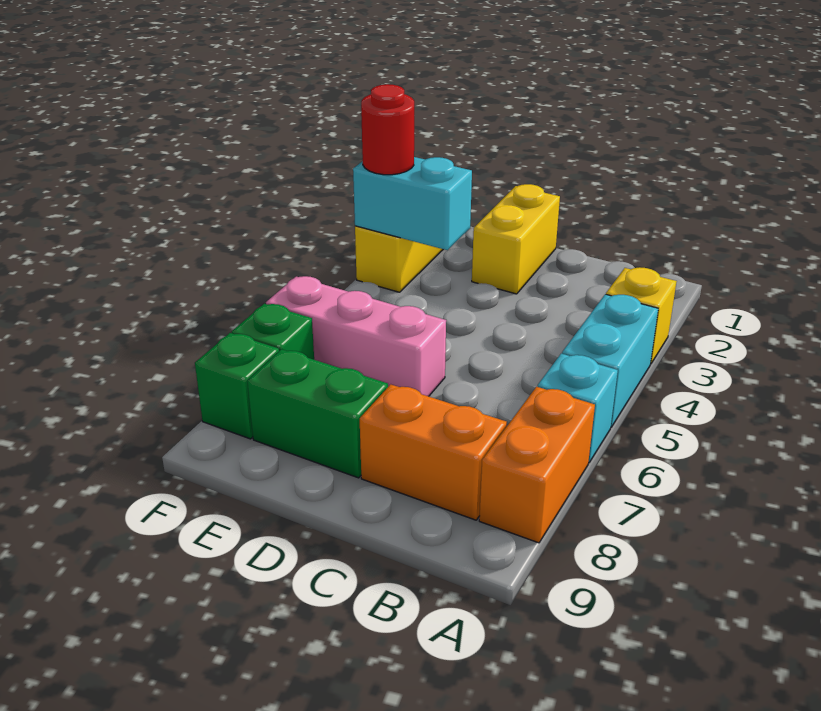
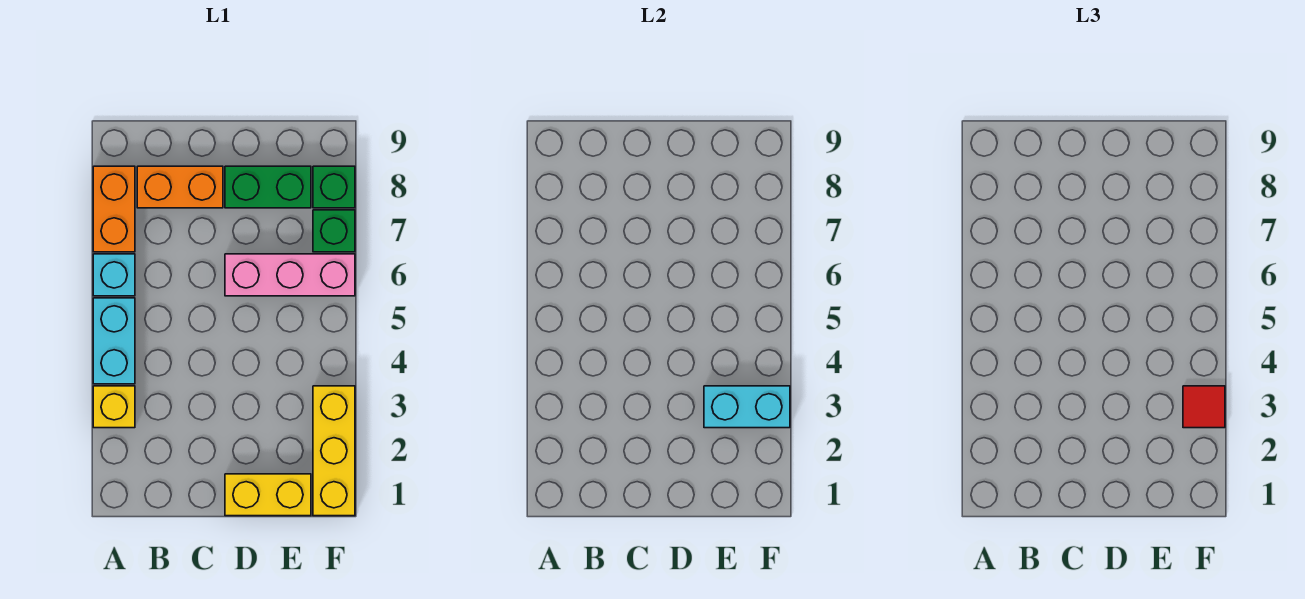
yellow 1x2 brick [472,184,560,294] -> yellow 1x2 brick turned to [225,474,311,516]
red 1x1 round brick [361,84,414,175] -> red 1x1 tile [1183,386,1225,428]

